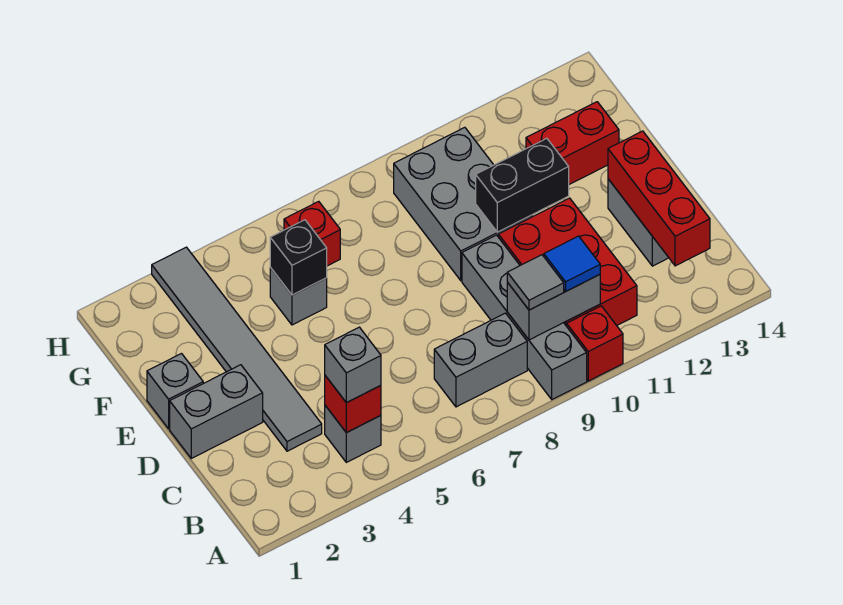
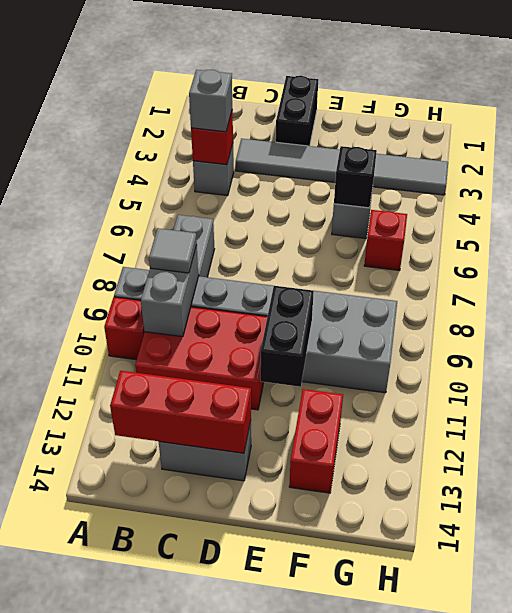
blue 1x1 tile [544,236,600,291] -> none
grey 1x2 brick [170,365,263,458] -> black 1x2 brick [276,76,318,146]
grey 1x1 brick [147,354,203,429] -> none

